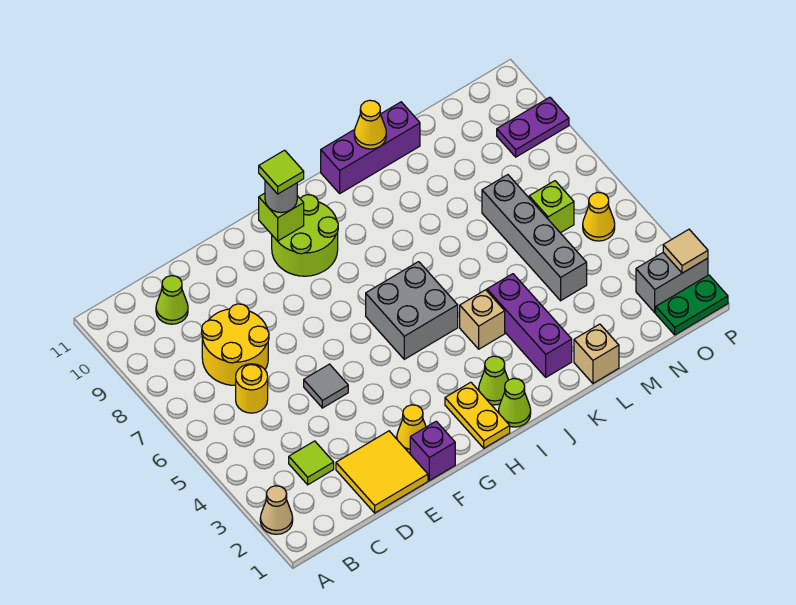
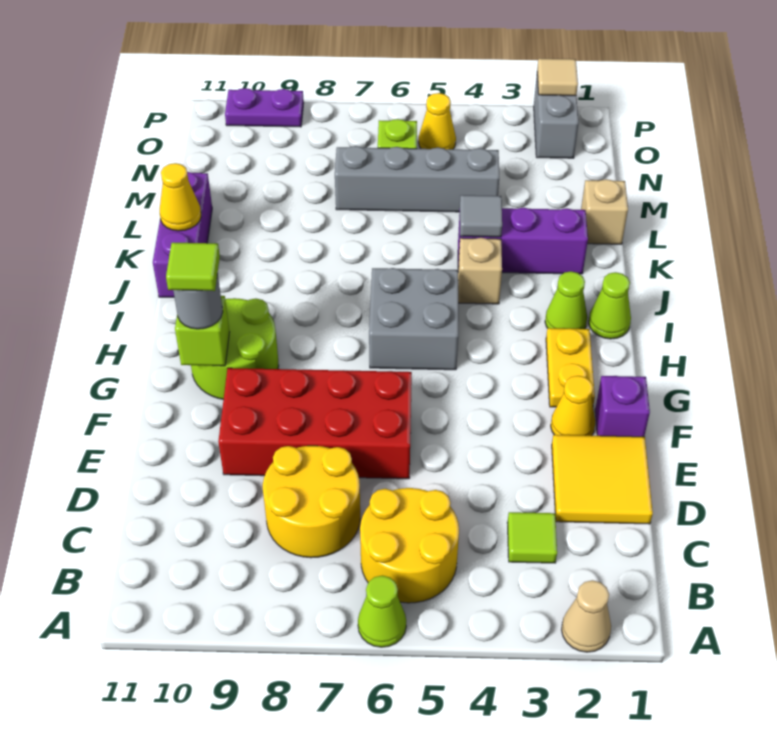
yellow 1x1 round brick [236,364,268,413] -> yellow 2x2 round brick [360,488,459,603]
lime 1x1 cone [156,276,188,324] -> lime 1x1 cone moved to [358,576,406,647]
grey 1x1 tile [304,364,348,408] -> grey 1x1 tile moved to [460,195,502,237]
none -> red 2x4 brick [218,368,412,479]
yellow 1x2 plate [445,382,510,448] -> yellow 1x2 plate turned to [546,328,595,407]
green 1x2 plate [656,275,728,335] -> none
purple 1x2 plate [497,97,569,157] -> purple 1x2 plate turned to [225,88,304,127]

